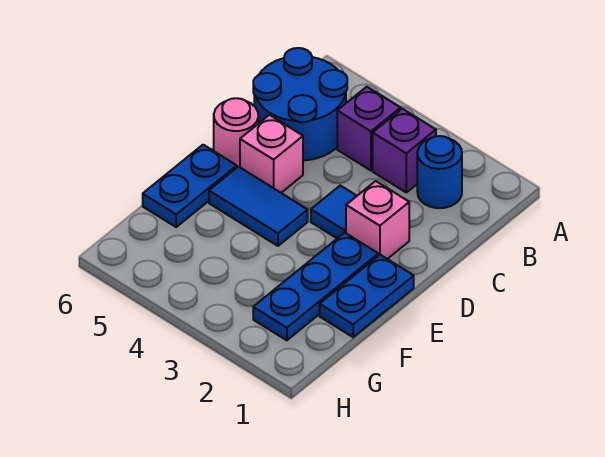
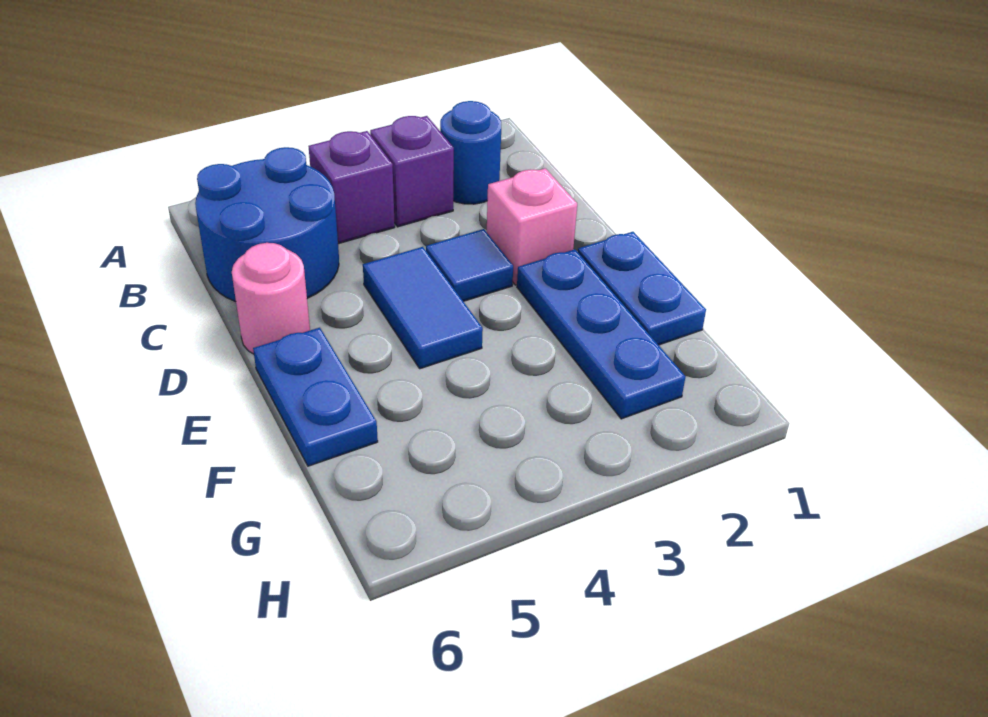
pink 1x1 brick [240,115,303,193] -> none
blue 1x2 tile [209,167,308,246] -> blue 1x2 tile turned to [363,247,483,369]

